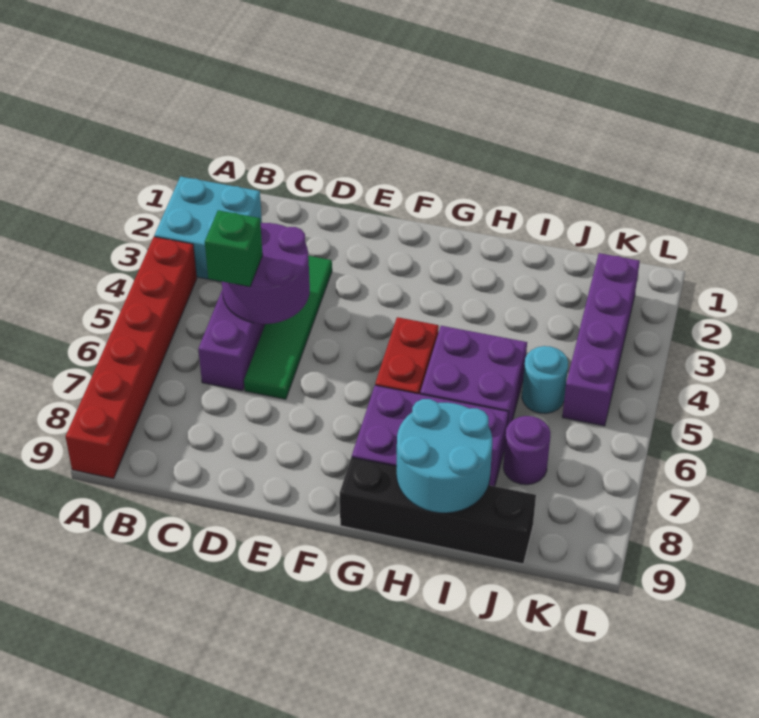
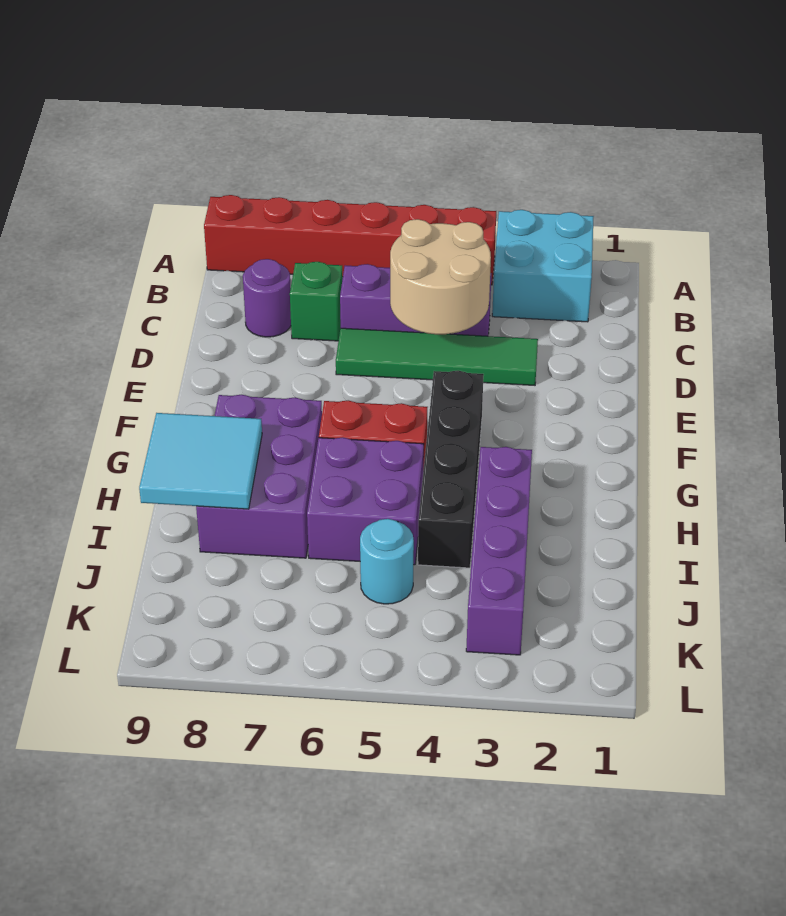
purple 2x2 round brick [222,223,310,324] -> tan 2x2 round brick [390,219,491,334]
green 1x1 brick [205,210,263,287] -> green 1x1 brick moved to [290,262,343,341]
black 1x4 brick [340,457,536,564] -> black 1x4 brick moved to [418,370,484,568]
cyan 2x2 round brick [396,399,492,513] -> cyan 2x2 tile [139,413,262,509]
purple 1x1 round brick [503,416,550,485] -> purple 1x1 round brick moved to [243,259,291,337]
purple 1x4 brick [562,253,640,426] -> purple 1x4 brick turned to [466,447,532,655]

